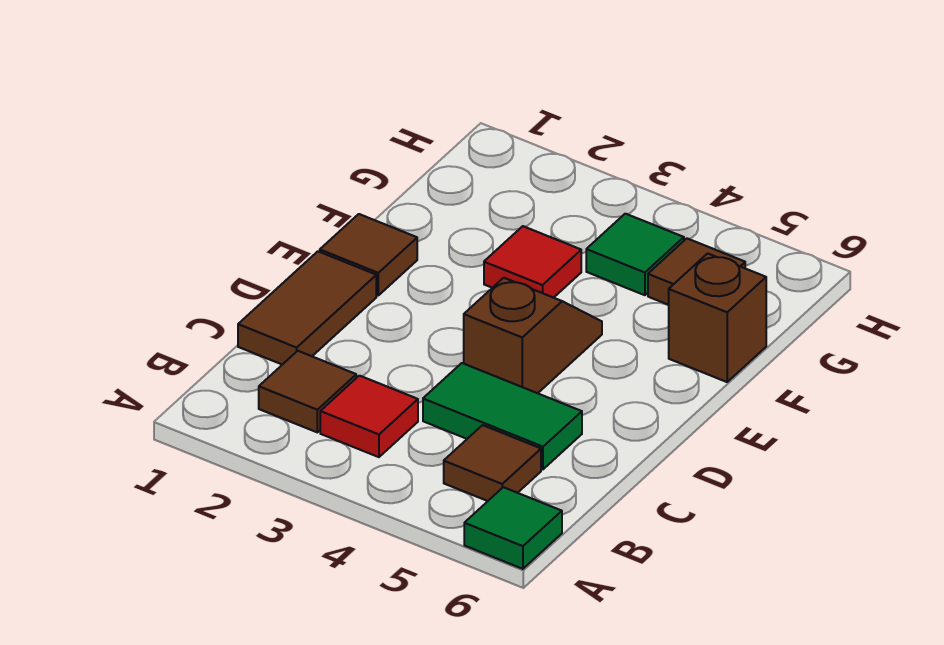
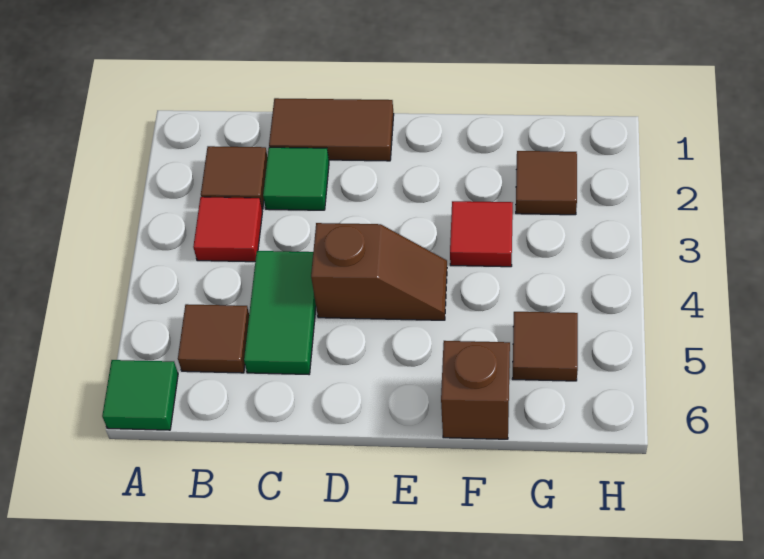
brown 1x1 tile [320,214,417,295] -> brown 1x1 tile moved to [516,151,577,215]
green 1x1 tile [586,214,684,295] -> green 1x1 tile moved to [263,147,329,210]

